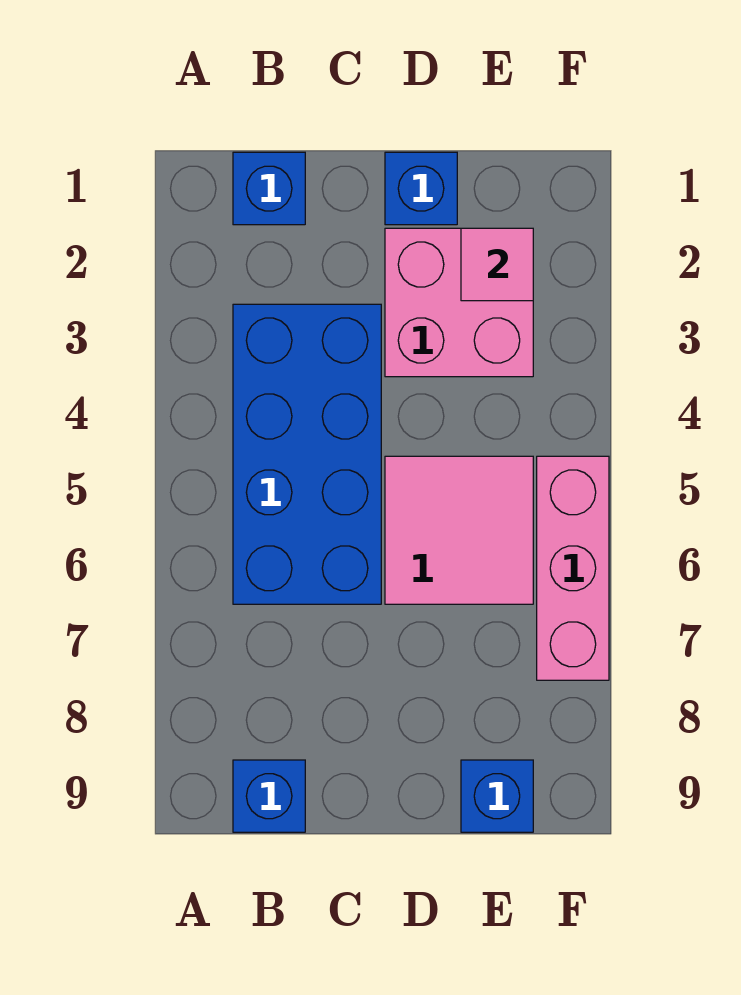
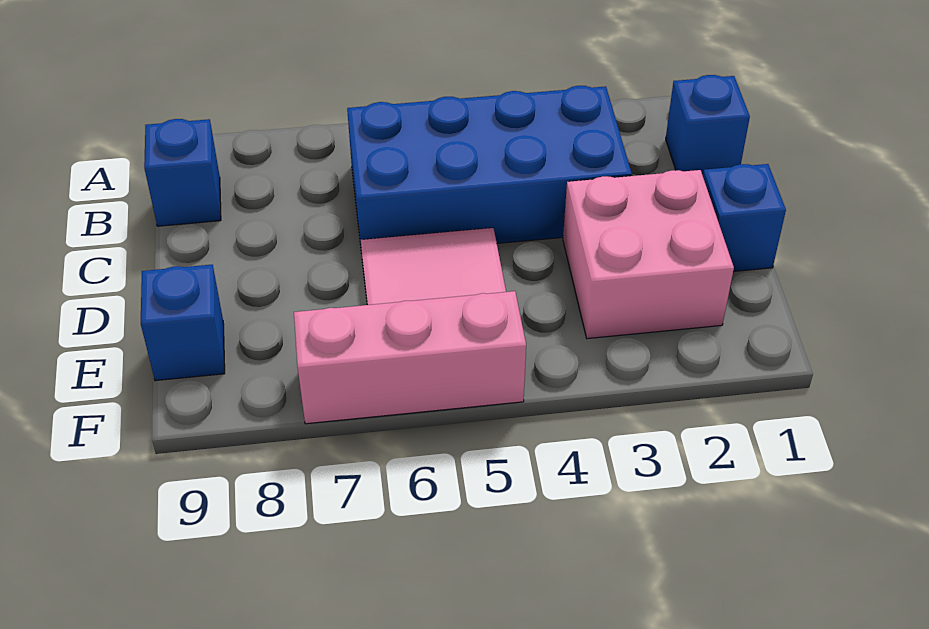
pink 1x1 tile [461,228,533,301] -> none

